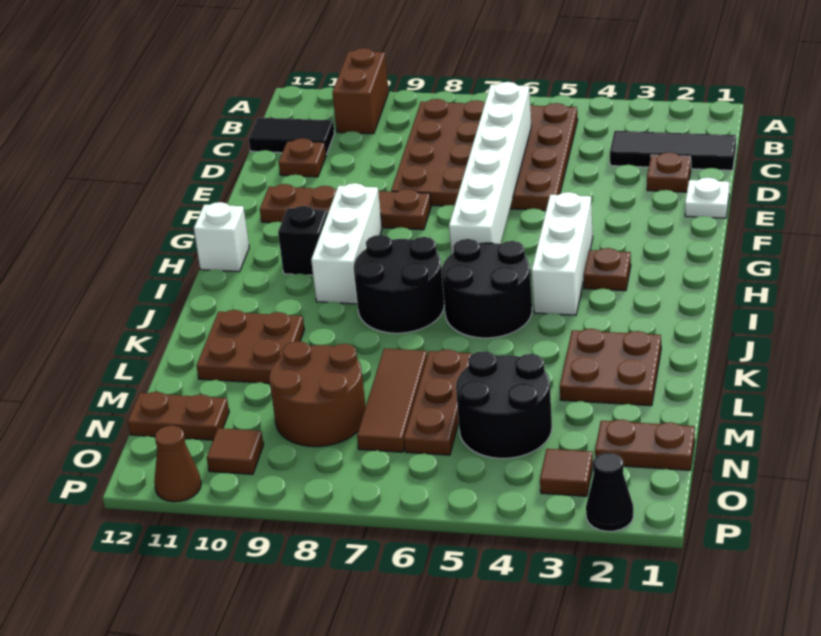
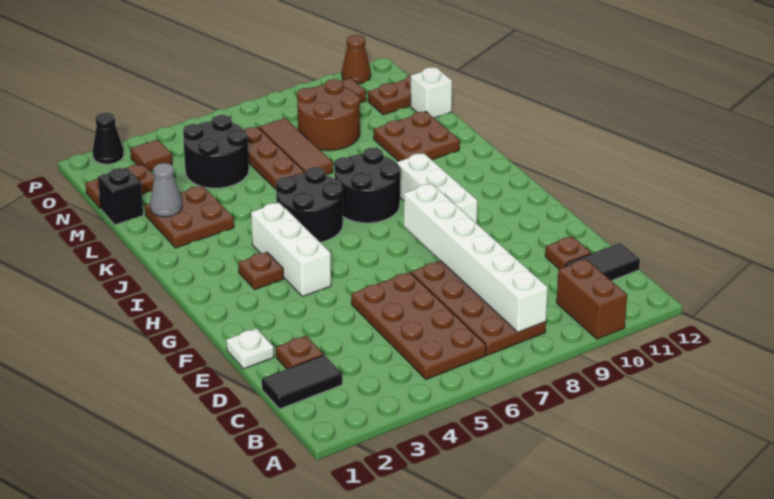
black 1x3 tile [610,131,736,170] -> black 1x2 tile [262,355,342,409]
white 1x6 brick [449,82,531,254] -> white 1x6 brick moved to [404,184,548,332]
brown 1x4 plate [260,184,431,230] -> none
black 1x1 brick [278,206,328,275] -> black 1x1 brick moved to [98,167,143,225]
white 1x1 brick [194,202,249,272] -> white 1x1 brick moved to [411,67,452,118]
none -> grey 1x1 cone [150,163,182,217]

